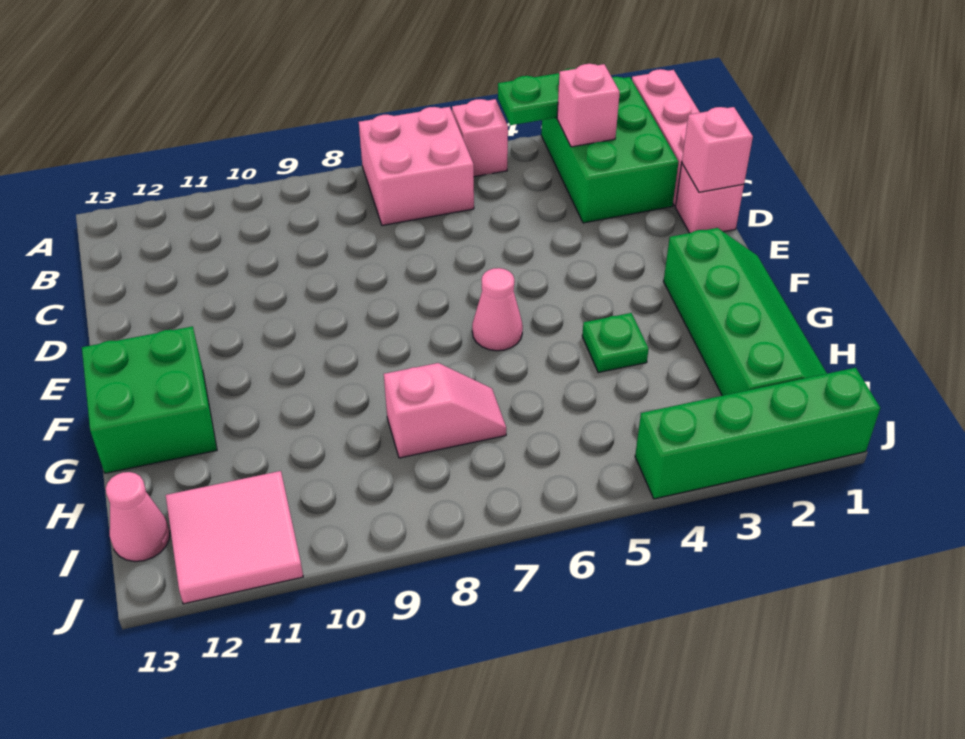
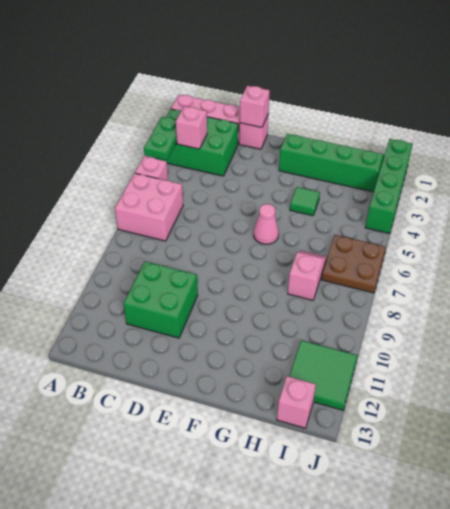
green 2x2 brick [82,326,217,473] -> green 2x2 brick moved to [123,261,198,338]
green 1x1 plate [582,313,649,373] -> green 1x1 tile [290,187,320,216]
none -> brown 2x2 plate [321,235,386,293]
pink 2x2 tile [166,471,303,604] -> green 2x2 tile [289,340,358,410]
pink 1x1 cone [106,472,170,561] -> pink 1x1 brick [277,376,316,428]

